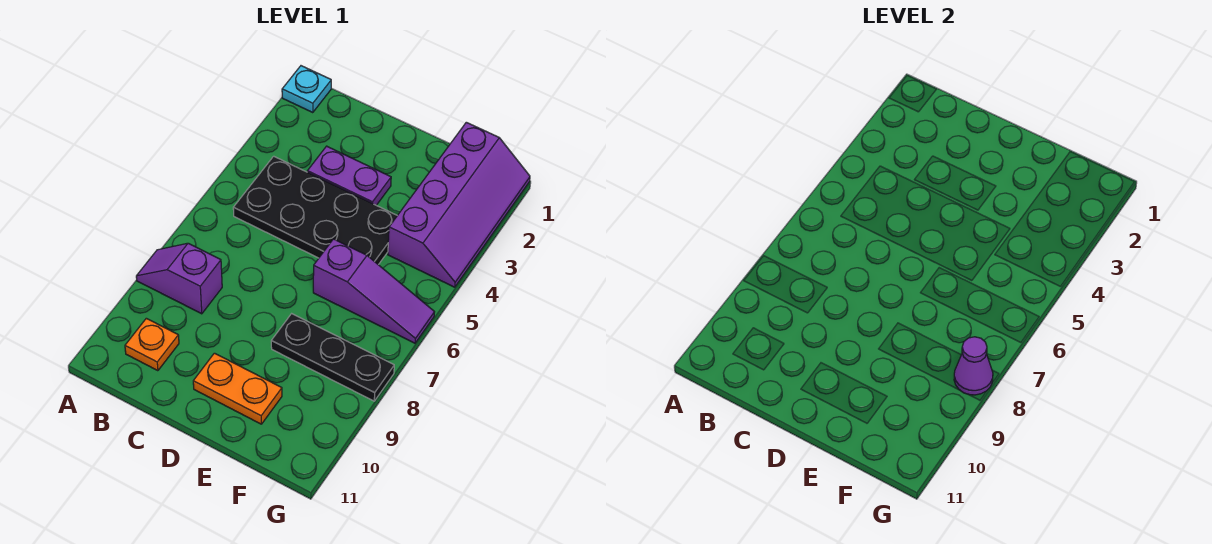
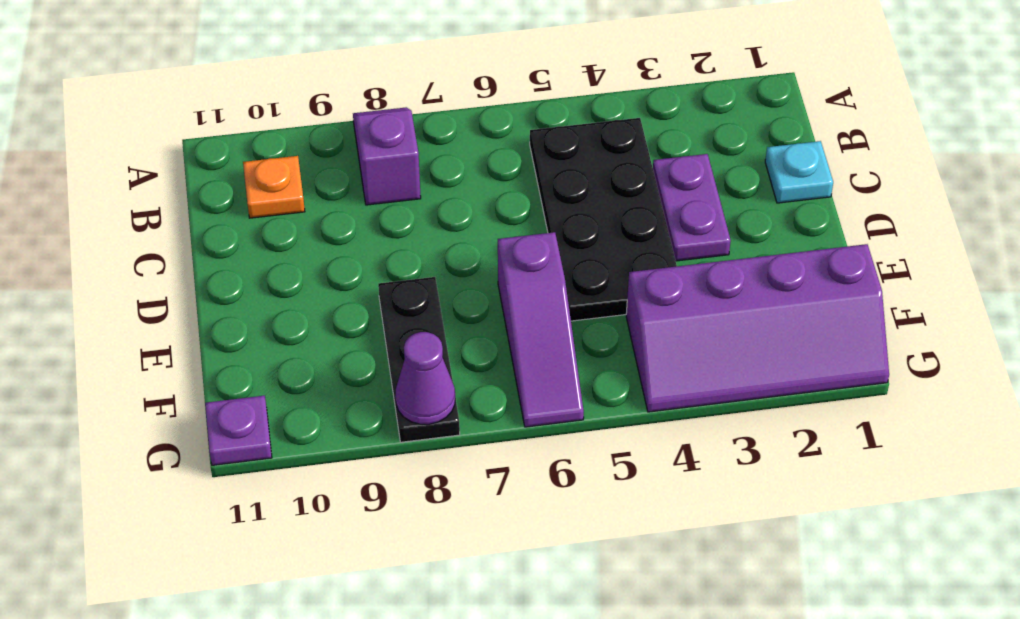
cyan 1x1 plate [282,66,331,113] -> cyan 1x1 plate moved to [765,141,833,203]
orange 1x2 plate [193,353,282,424] -> none
none -> purple 1x1 plate [205,396,272,465]

